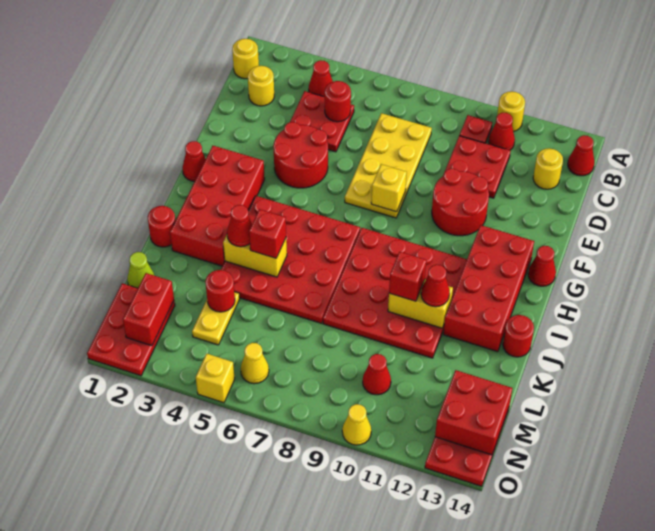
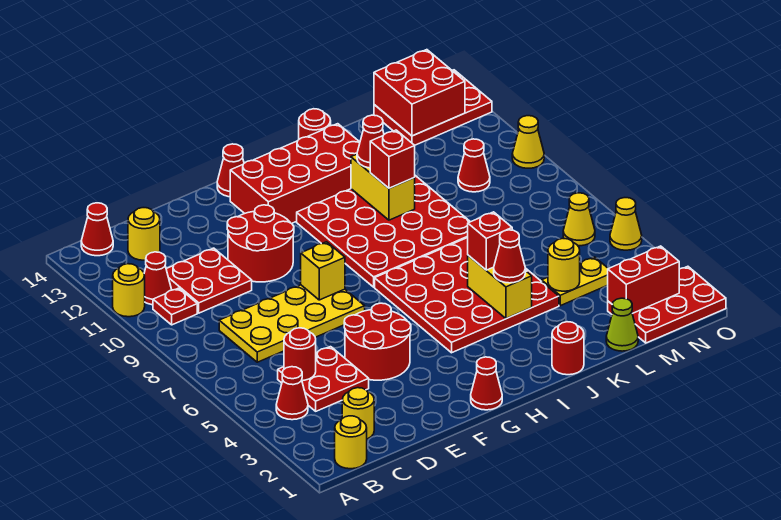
red 2x4 brick [170,146,265,266] -> none
red 1x1 round brick [205,270,235,312] -> yellow 1x1 round brick [548,239,580,291]
yellow 1x1 brick [196,354,235,403] -> yellow 1x1 cone [610,198,642,250]

